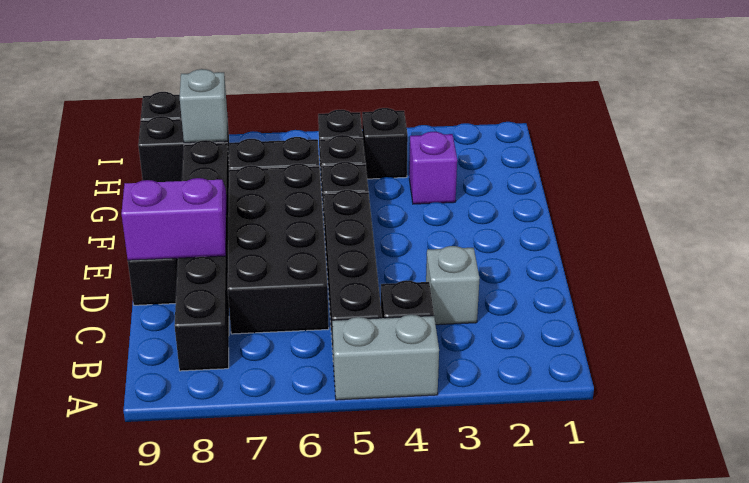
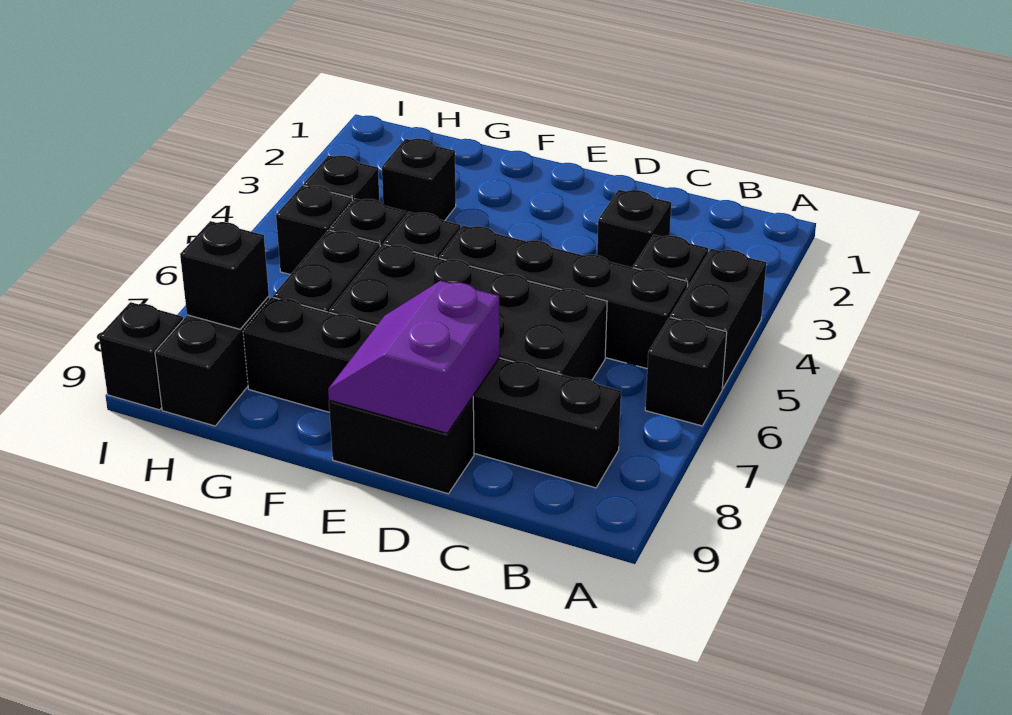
grey 1x2 brick [332,315,439,400] -> black 1x2 brick [670,249,766,388]
none -> black 1x1 brick [645,317,727,426]
grey 1x1 brick [426,246,480,325] -> black 1x1 brick [597,190,671,268]
purple 1x1 brick [409,132,457,204] -> black 1x1 brick [382,139,456,221]
grey 1x1 brick [180,69,228,143] -> black 1x1 brick [180,221,269,329]

